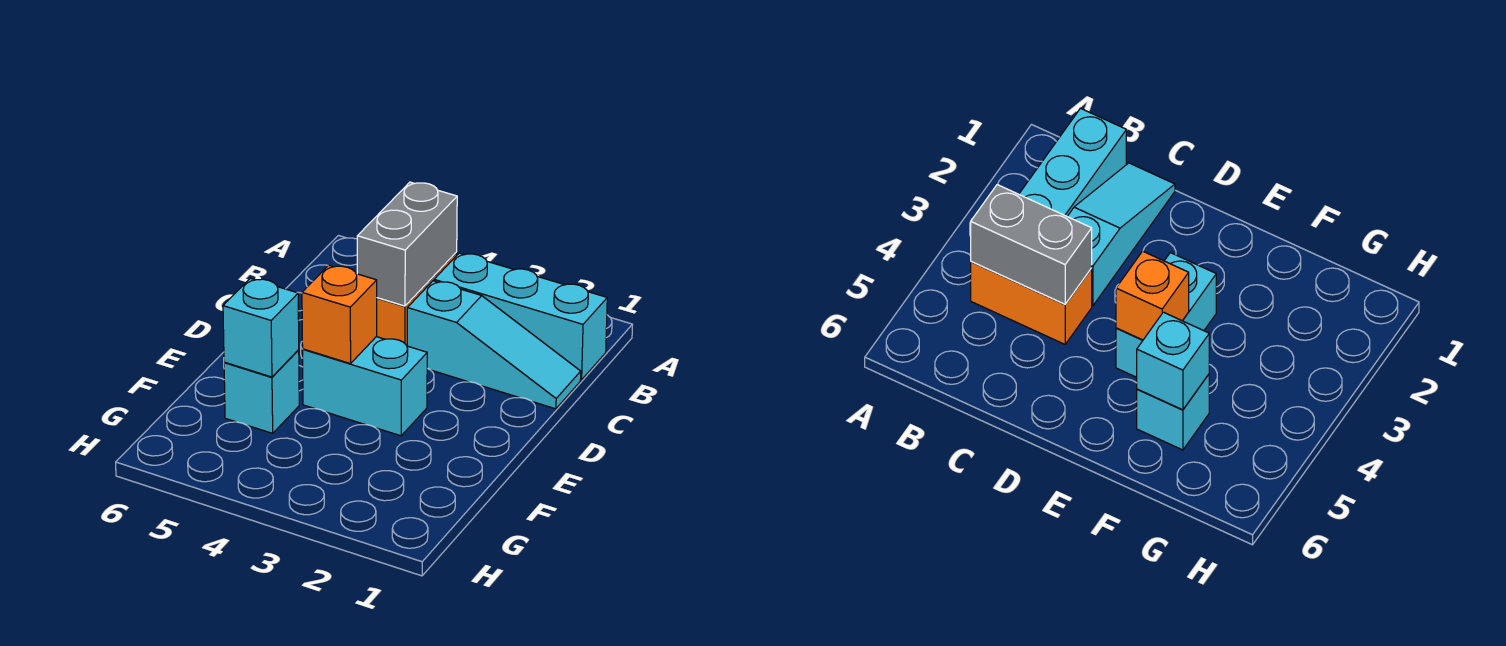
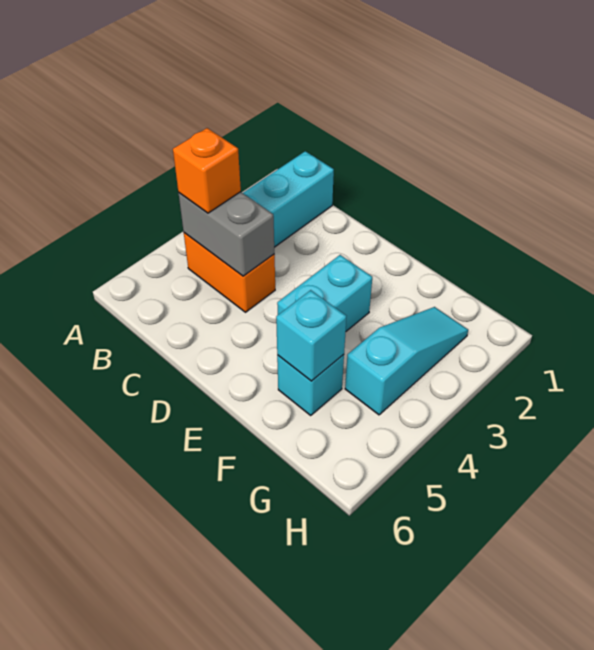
cyan 1x3 slope [407,281,581,409] -> cyan 1x3 slope moved to [345,307,468,415]
orange 1x1 brick [302,265,377,364] -> orange 1x1 brick moved to [173,128,241,213]

